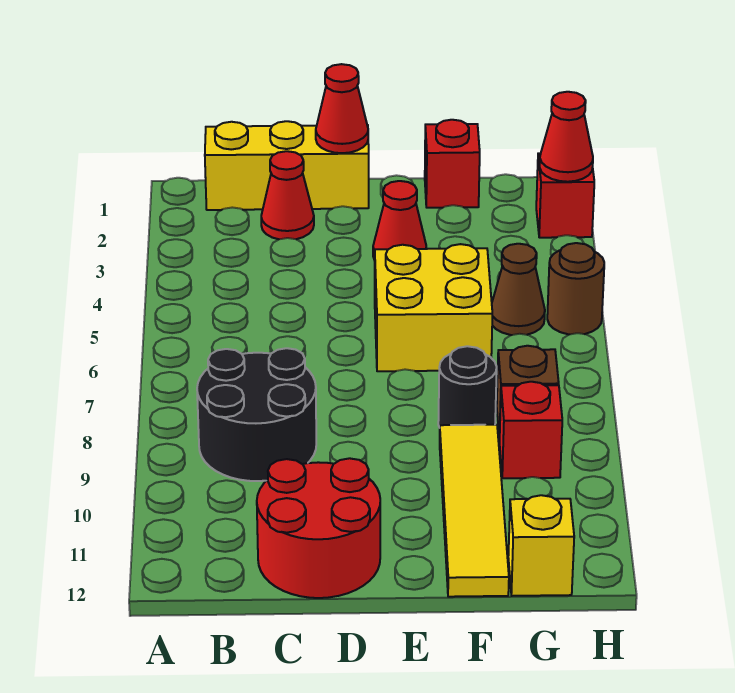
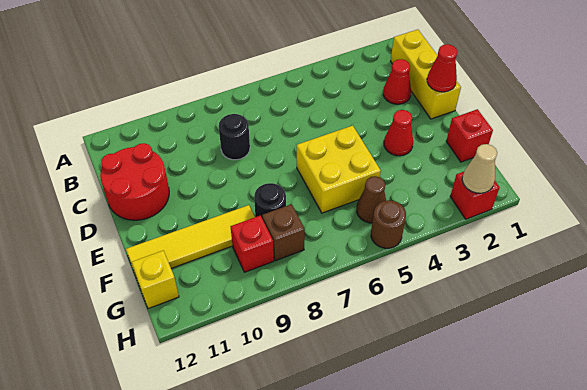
black 2x2 round brick [197,348,316,481] -> black 1x1 round brick [219,114,250,160]
red 1x1 cone [540,92,593,182] -> tan 1x1 cone [462,144,497,193]

